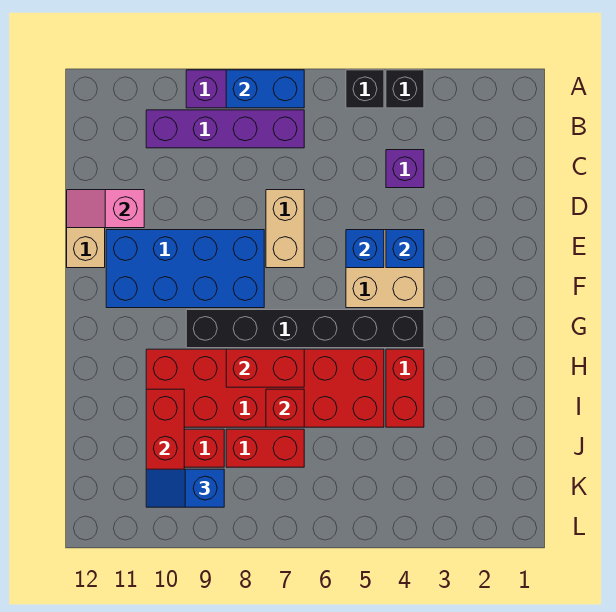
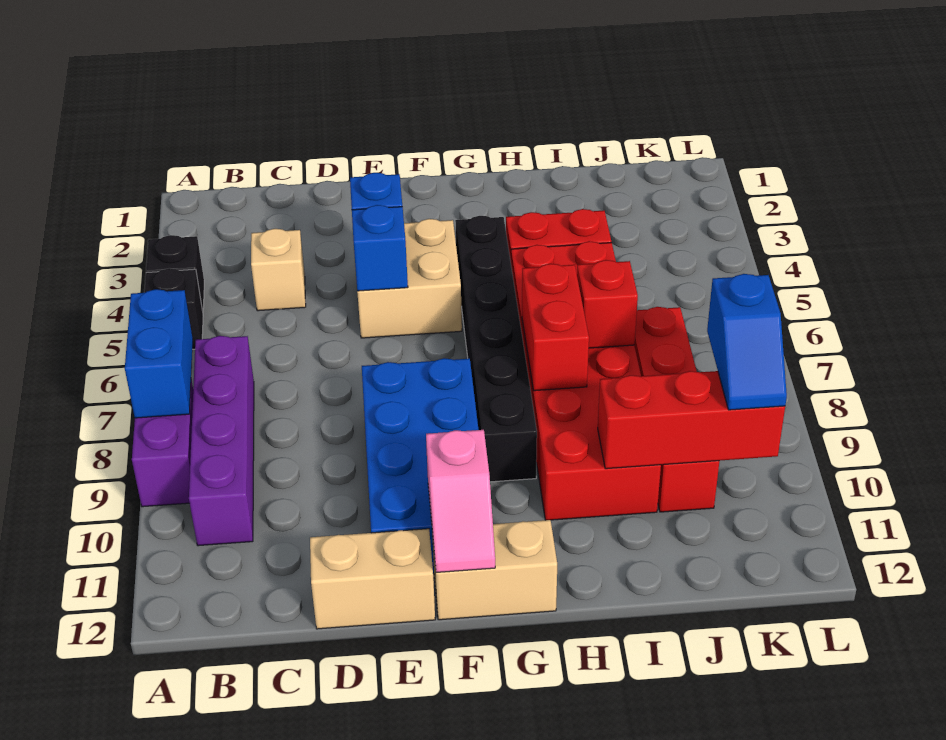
purple 1x1 brick [386,150,424,188] -> tan 1x1 brick [251,229,306,311]
tan 1x2 brick [266,190,304,268] -> tan 1x2 brick moved to [432,520,557,620]
pink 1x2 slope [67,190,144,228] -> pink 1x2 slope moved to [426,430,495,572]

